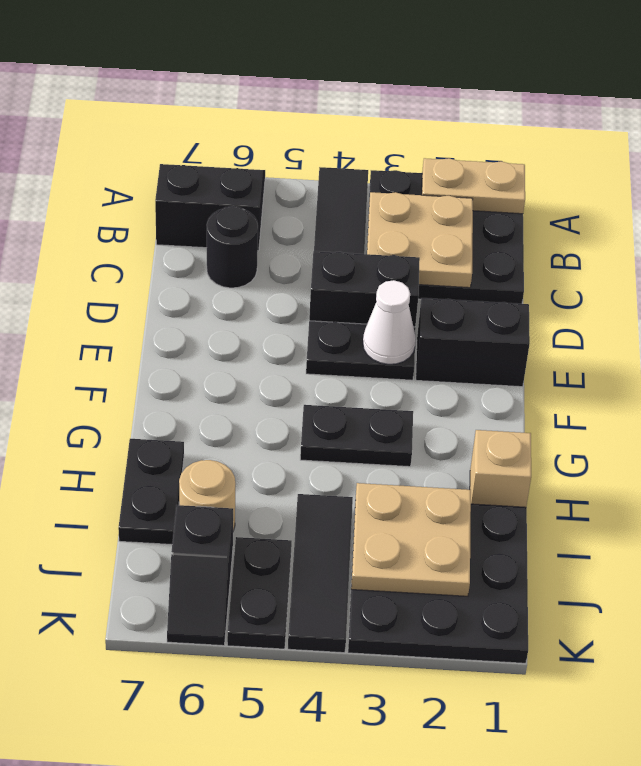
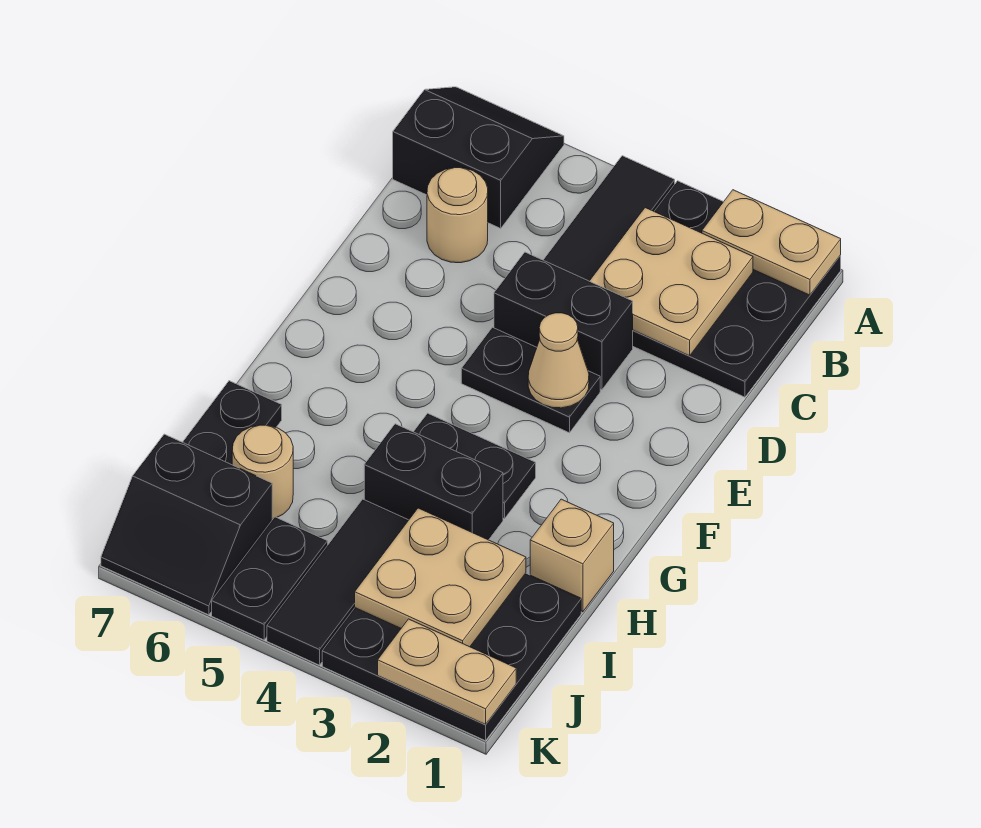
black 1x1 round brick [207,206,258,288] -> tan 1x1 round brick [427,168,488,263]
black 1x2 brick [416,298,530,387] -> black 1x2 brick moved to [364,424,503,540]
white 1x1 cone [363,280,416,364] -> tan 1x1 cone [528,313,589,408]
black 1x2 slope [167,505,233,646] -> black 2x2 slope [101,434,272,615]
none -> tan 1x2 plate [378,619,516,724]

